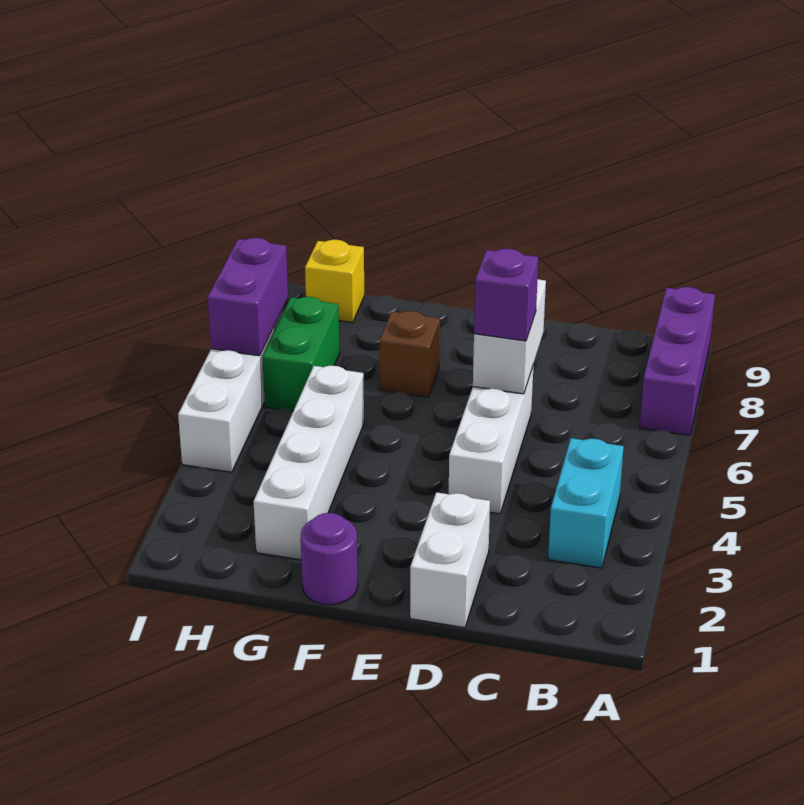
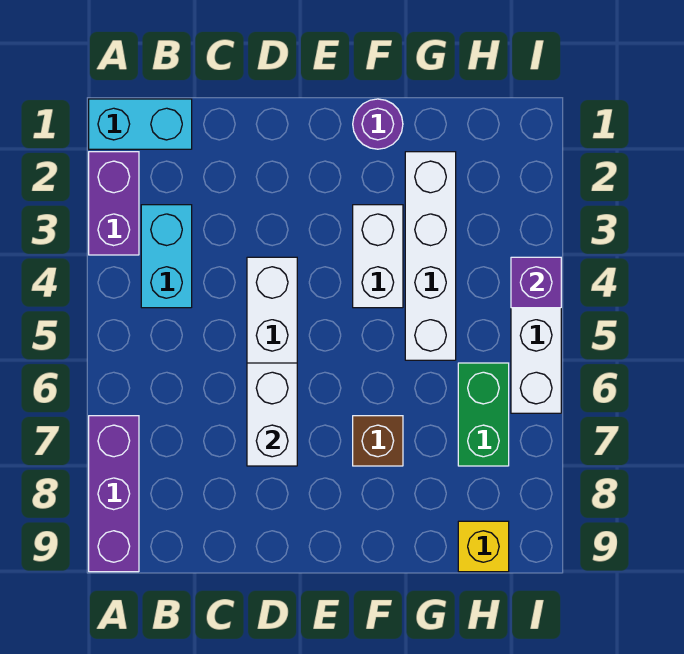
none -> cyan 1x2 brick [89,99,192,149]
white 1x2 brick [410,492,490,628] -> white 1x2 brick moved to [353,205,403,308]
purple 1x1 brick [474,249,538,341] -> purple 1x1 brick moved to [511,257,561,308]
purple 1x2 brick [208,238,288,356] -> purple 1x2 brick moved to [89,152,139,255]

